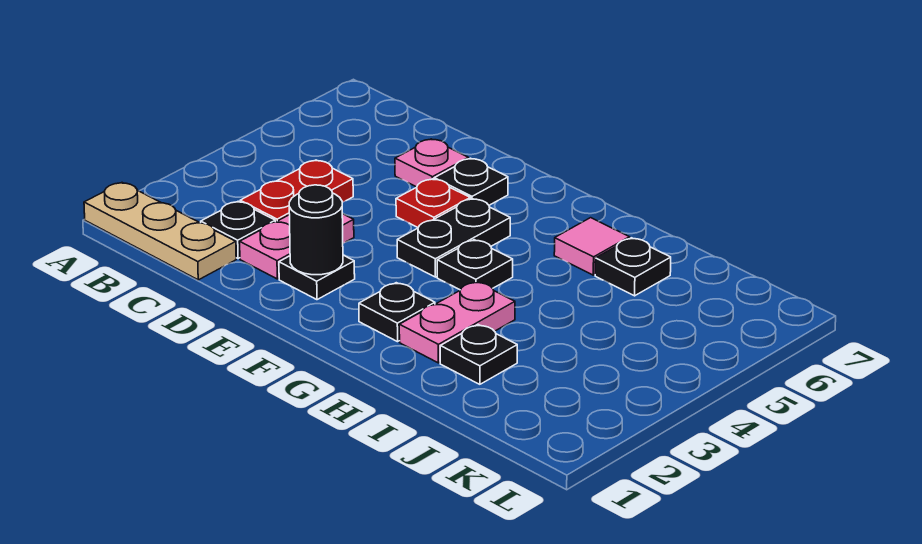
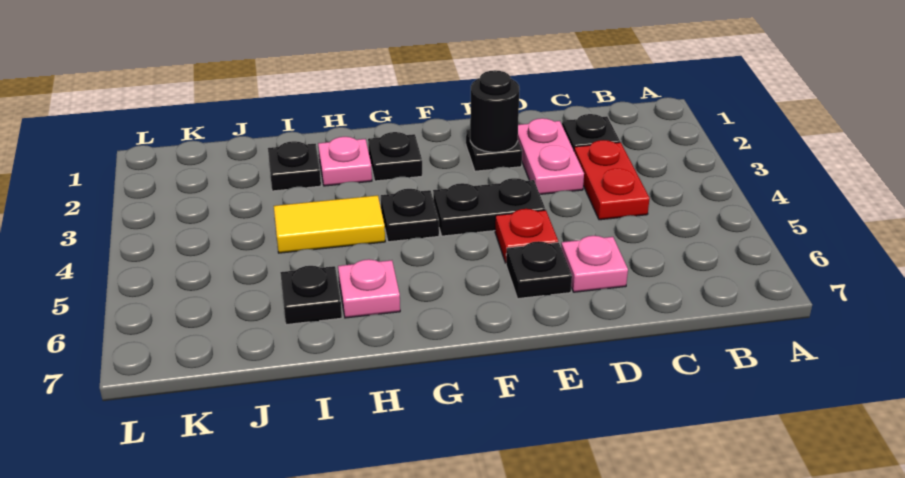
tan 1x3 plate [84,183,236,280] -> none
black 1x2 plate [397,199,510,277] -> black 1x2 plate turned to [433,178,545,236]
pink 1x2 plate [399,282,515,363] -> pink 1x1 plate [318,137,372,186]
none -> yellow 1x2 tile [274,195,385,253]
pink 1x1 tile [554,218,630,275] -> pink 1x1 plate [338,259,400,318]

